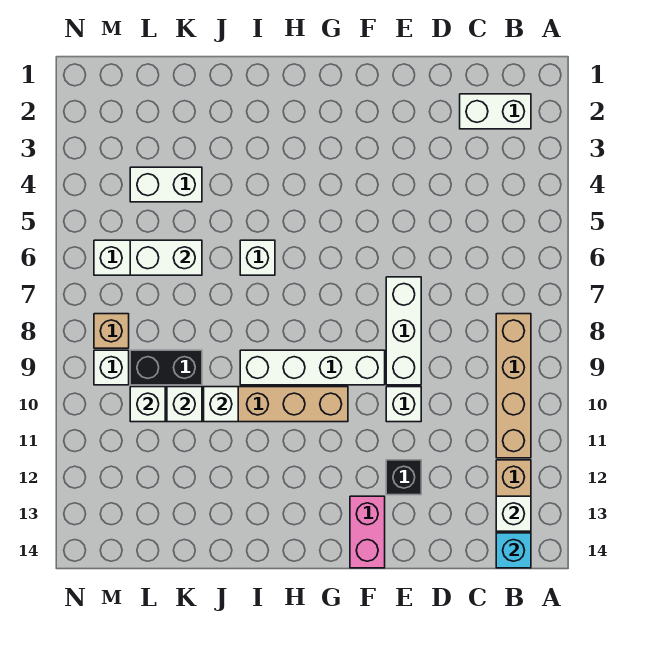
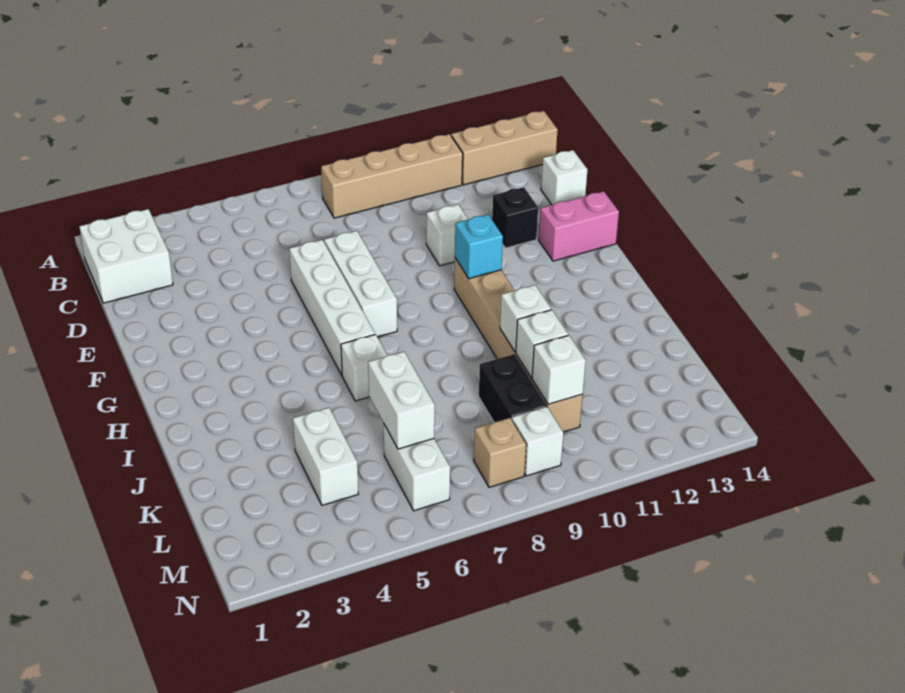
white 1x2 brick [460,94,531,129] -> white 2x2 brick [79,209,173,303]
white 1x1 brick [496,496,531,531] -> white 1x1 brick moved to [541,150,588,205]
cyan 1x1 brick [496,533,531,568] -> cyan 1x1 brick moved to [455,215,503,279]
white 1x3 brick [386,277,421,385] -> white 1x3 brick turned to [324,231,397,337]
white 1x4 brick [240,350,385,385] -> white 1x4 brick moved to [289,240,375,375]

